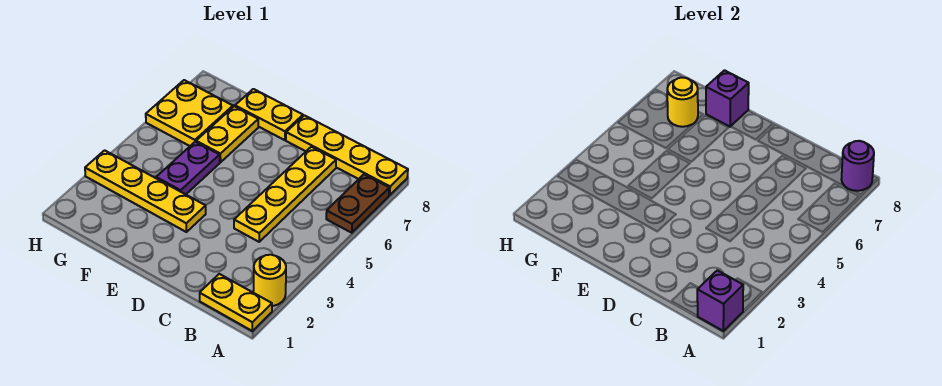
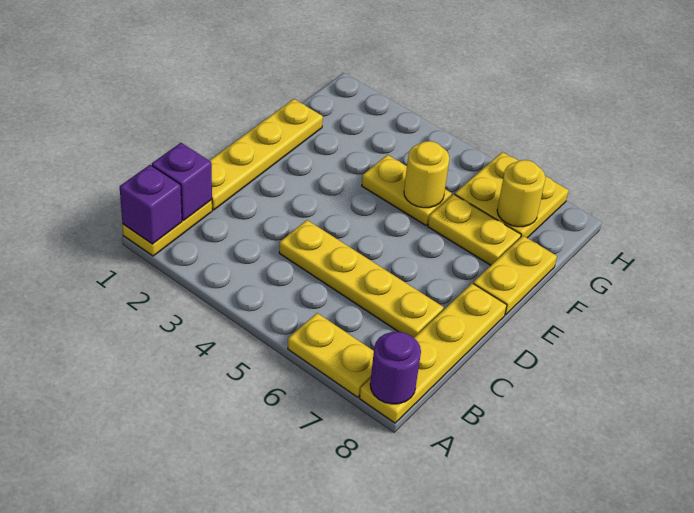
yellow 1x1 round brick [253,255,286,306] -> yellow 1x1 round brick moved to [404,141,449,208]
brown 1x2 plate [326,174,389,233] -> yellow 1x2 plate [288,313,374,397]
yellow 1x4 plate [85,150,206,232] -> yellow 1x4 plate moved to [209,99,323,210]
purple 1x2 plate [156,142,220,194] -> yellow 1x2 plate [362,155,452,225]
purple 1x1 brick [706,70,749,127] -> purple 1x1 brick moved to [152,143,212,221]

